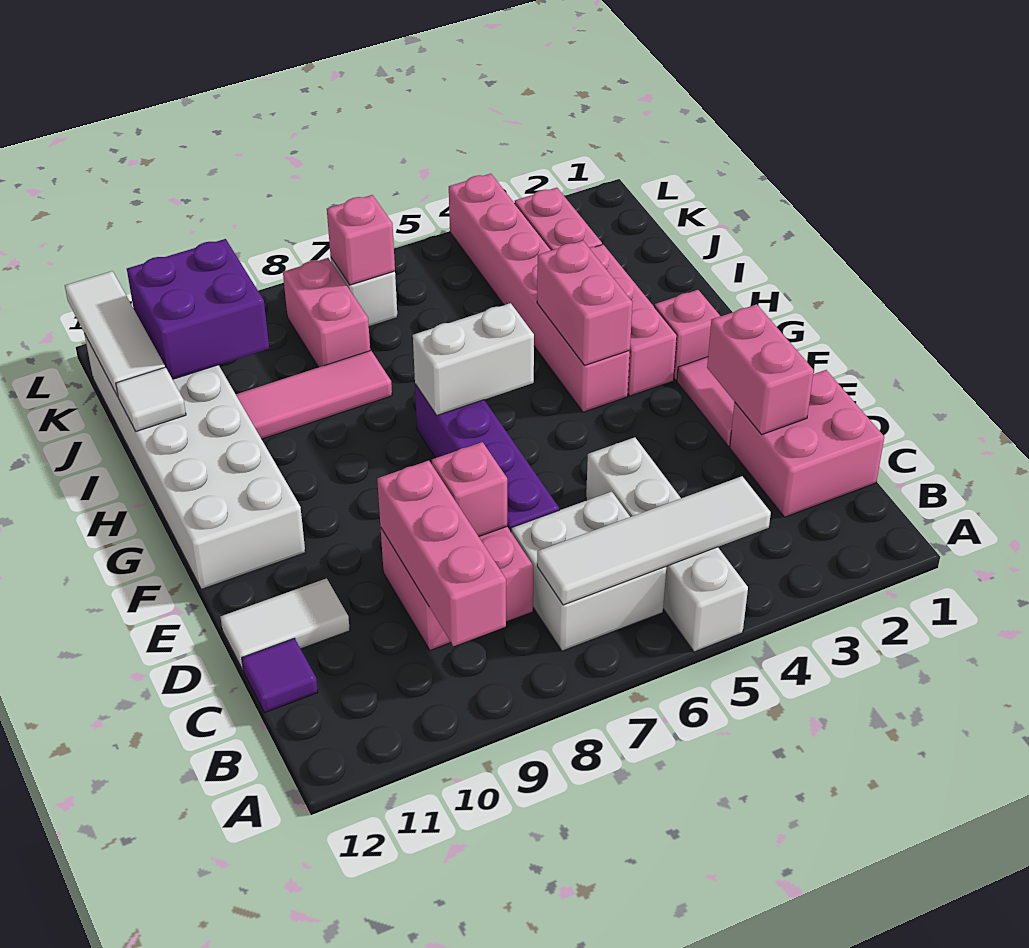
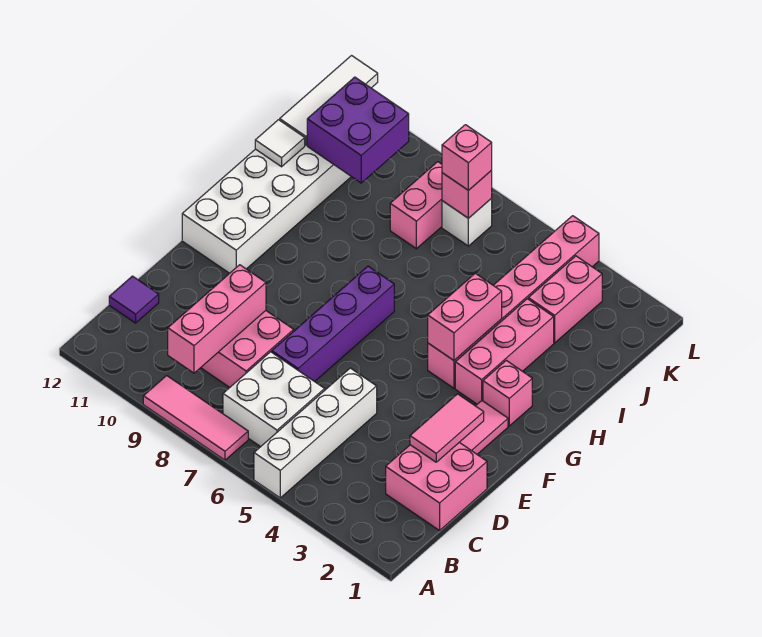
white 1x4 tile [537,476,771,605] -> none
pink 1x2 brick [707,304,814,434] -> pink 1x2 tile [410,394,484,462]
pink 1x1 brick [432,442,507,536] -> pink 1x1 brick moved to [442,125,492,190]
white 1x2 tile [220,578,350,670] -> none
white 1x2 brick [413,303,534,415] -> none
pink 1x3 tile [236,350,392,439] -> pink 1x3 tile moved to [143,376,248,460]

